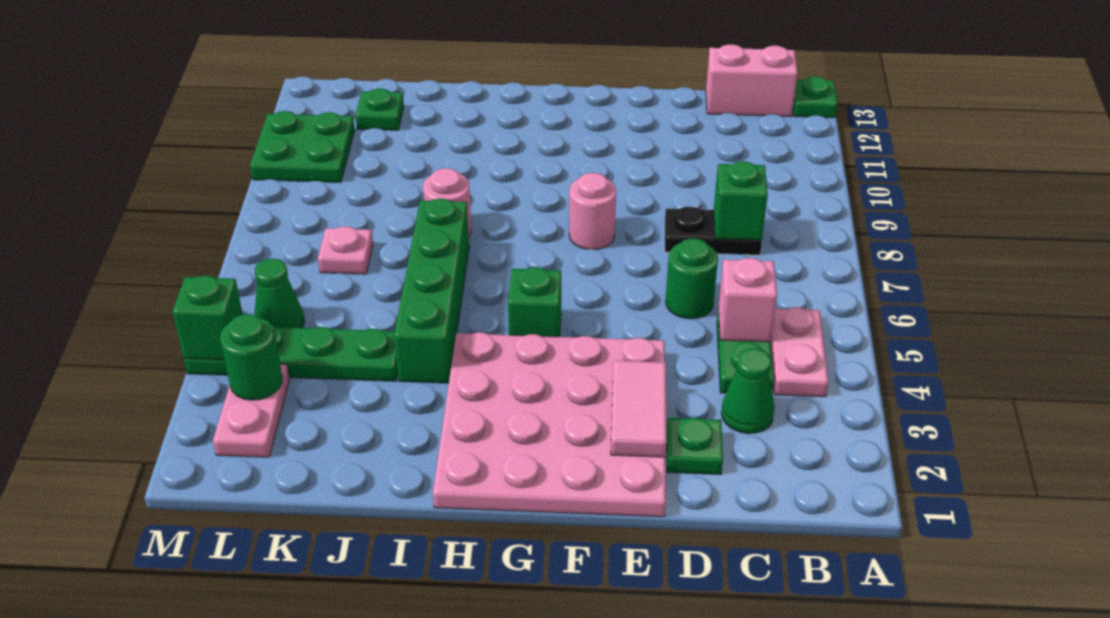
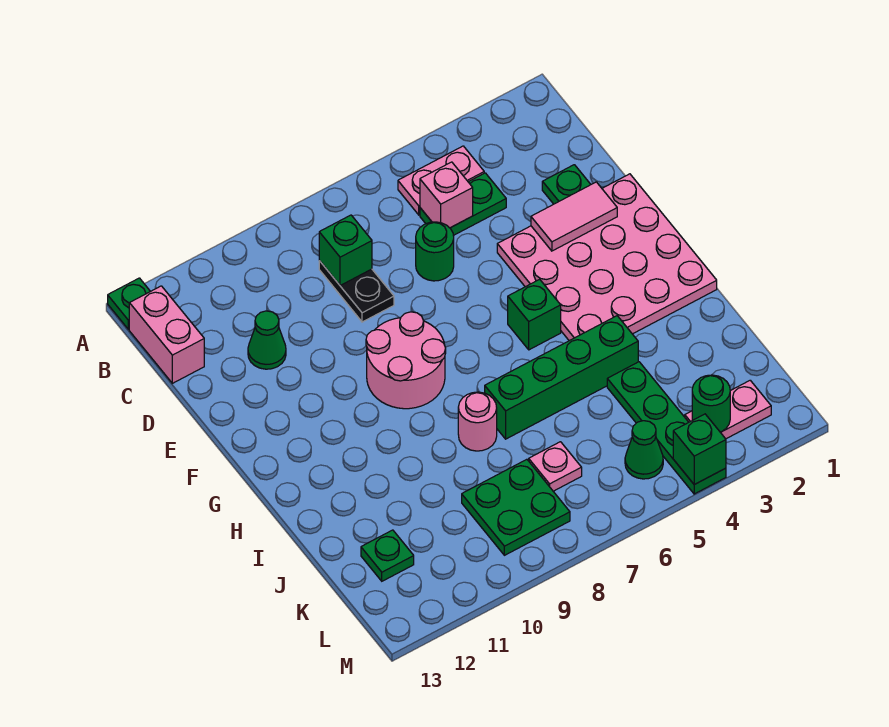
green 1x1 cone [721,348,775,434] -> green 1x1 cone moved to [248,311,286,369]
pink 1x1 round brick [569,173,616,250] -> pink 2x2 round brick [366,312,446,409]
green 2x2 plate [250,111,355,182] -> green 2x2 plate moved to [462,459,570,555]

